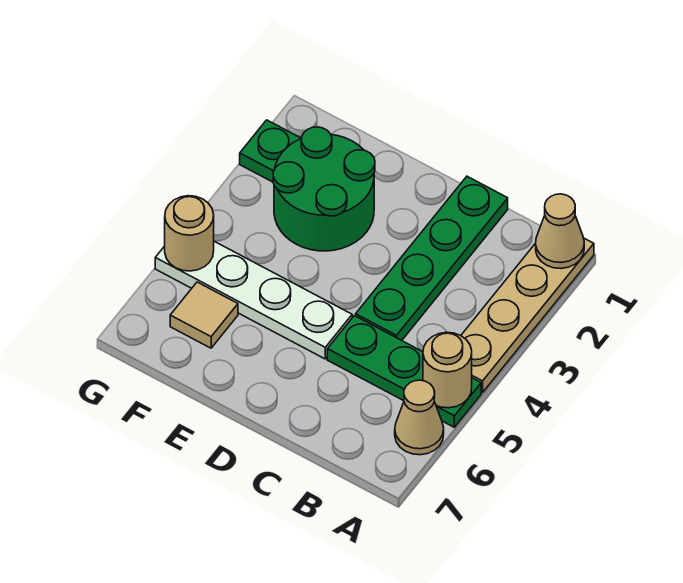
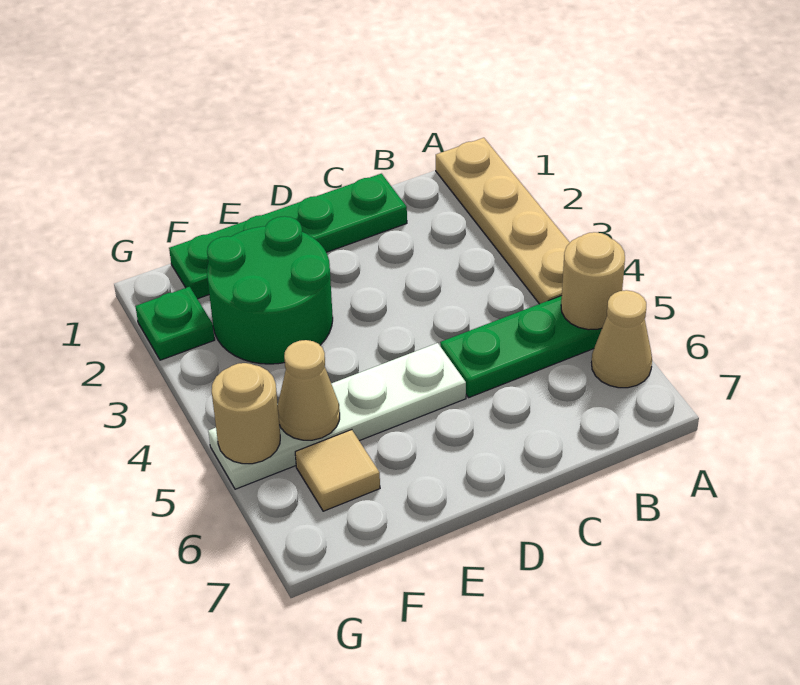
tan 1x1 cone [536,194,584,268] -> tan 1x1 cone moved to [278,340,340,440]
green 1x4 plate [356,176,508,340] -> green 1x4 plate turned to [169,174,407,299]

